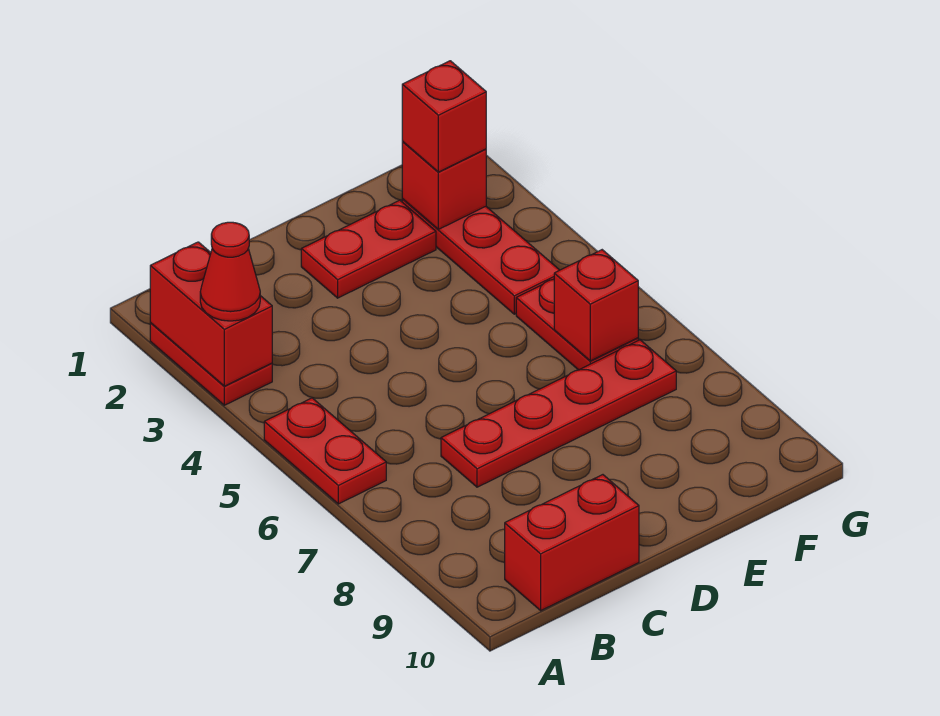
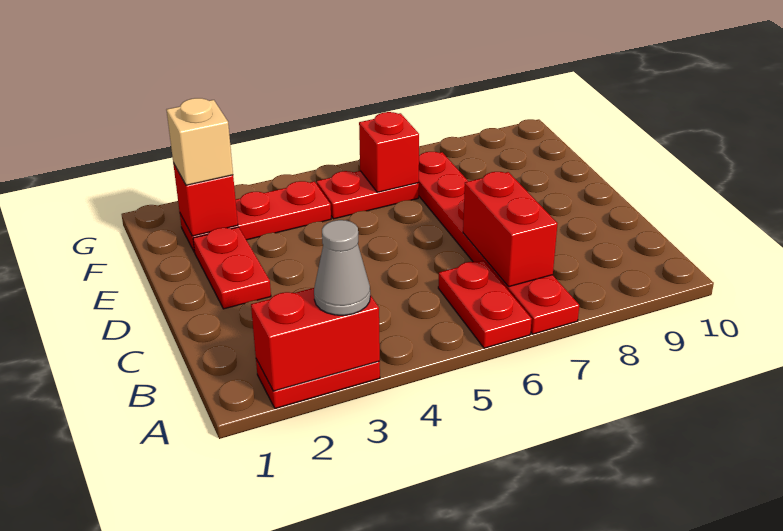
red 1x1 cone [200,222,260,321] -> grey 1x1 cone [314,220,370,315]
red 1x2 plate [264,398,386,504] -> red 1x2 plate turned to [438,261,532,348]
red 1x2 brick [505,475,639,610] -> red 1x2 brick moved to [463,172,558,287]
red 1x4 plate [441,340,676,487] -> red 1x6 plate [419,152,579,334]
red 1x1 brick [402,61,486,172] -> tan 1x1 brick [167,98,233,185]

